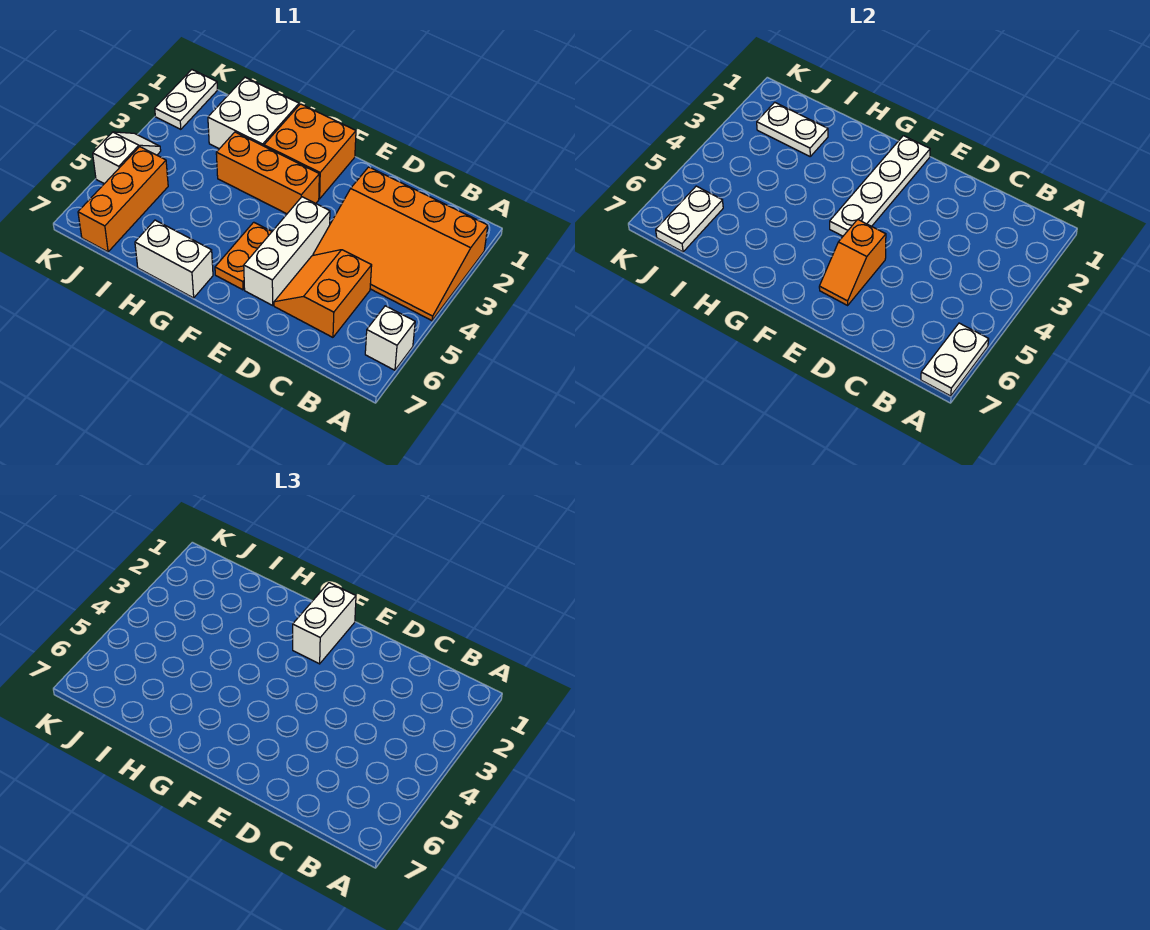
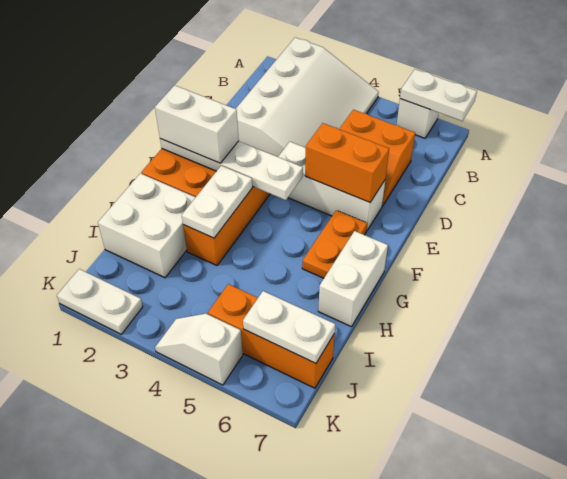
orange 3x4 slope [313,167,488,321] -> white 3x4 slope [236,38,379,157]
orange 1x2 slope [819,219,886,305] -> orange 1x2 brick [305,123,389,202]
orange 1x2 plate [215,222,272,290] -> orange 1x2 plate turned to [302,210,367,278]
white 1x2 plate [757,102,828,156] -> white 1x2 plate moved to [182,166,252,238]

